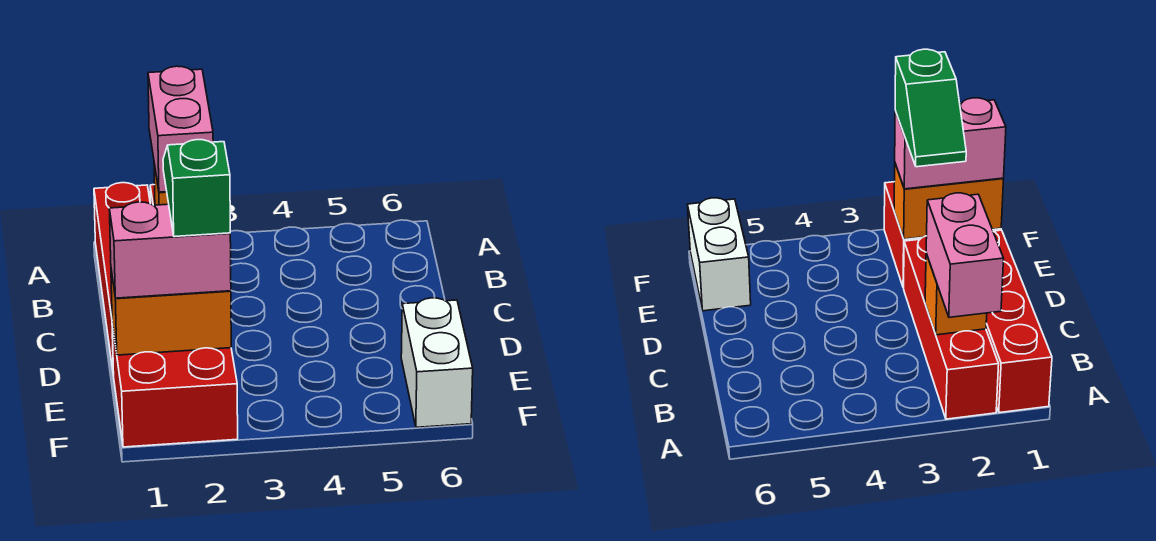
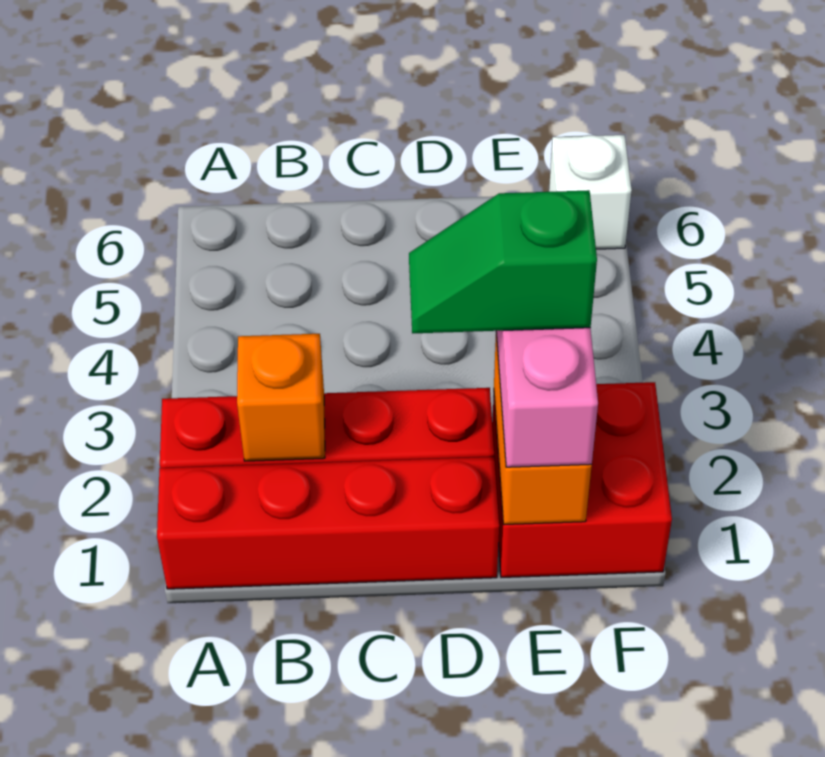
pink 1x2 brick [148,66,213,192] -> none
white 1x2 brick [401,298,473,427] -> white 1x1 brick [549,135,632,249]

